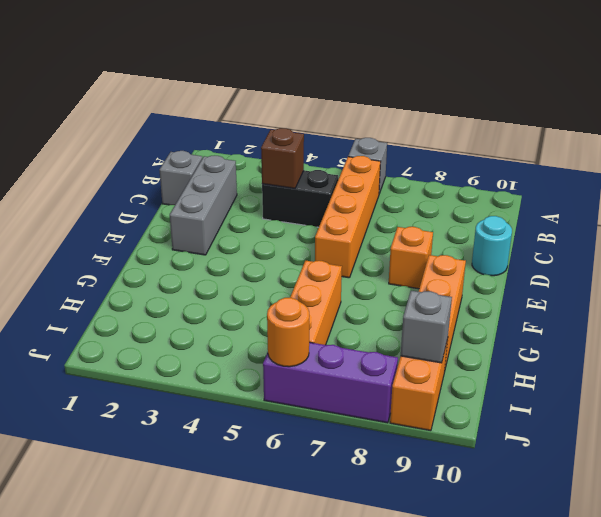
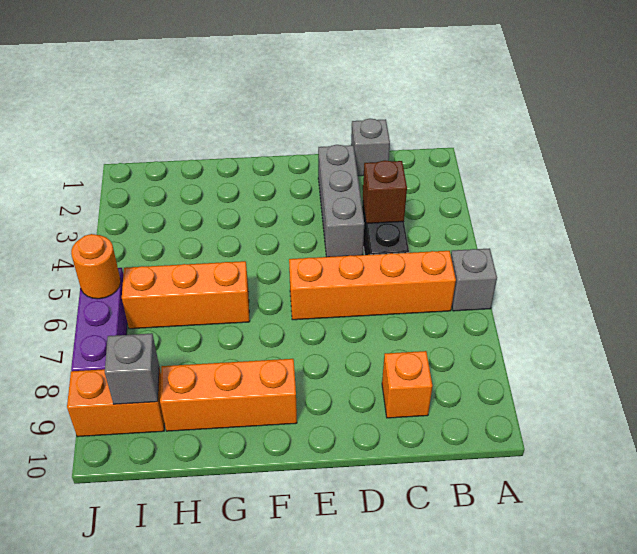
grey 1x3 brick [170,156,237,255] -> grey 1x3 brick turned to [318,145,364,257]
cyan 1x1 round brick [472,216,512,276] -> none
orange 1x1 brick [389,227,433,289] -> orange 1x1 brick moved to [382,351,432,418]

